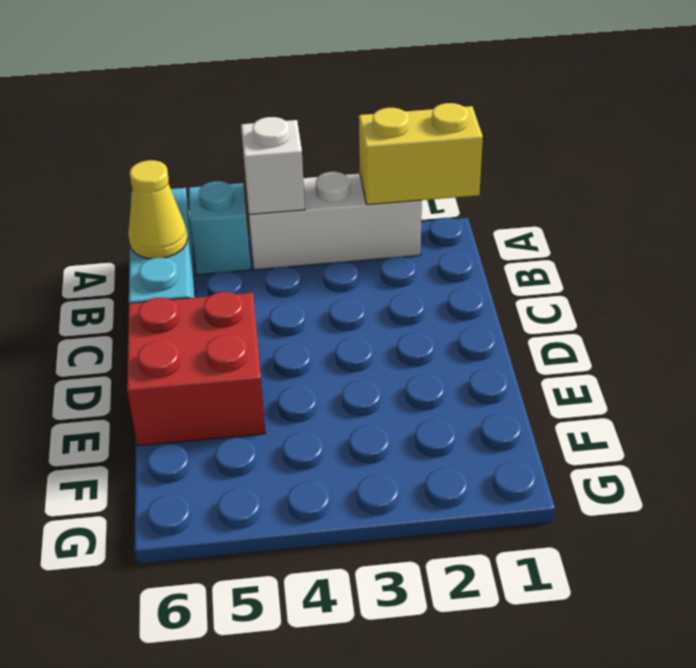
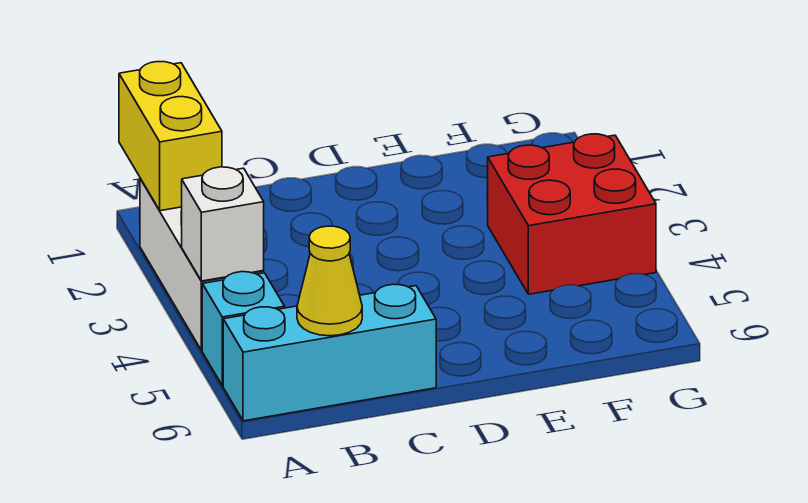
red 2x2 brick [127,292,266,446] -> red 2x2 brick moved to [487,134,656,294]

